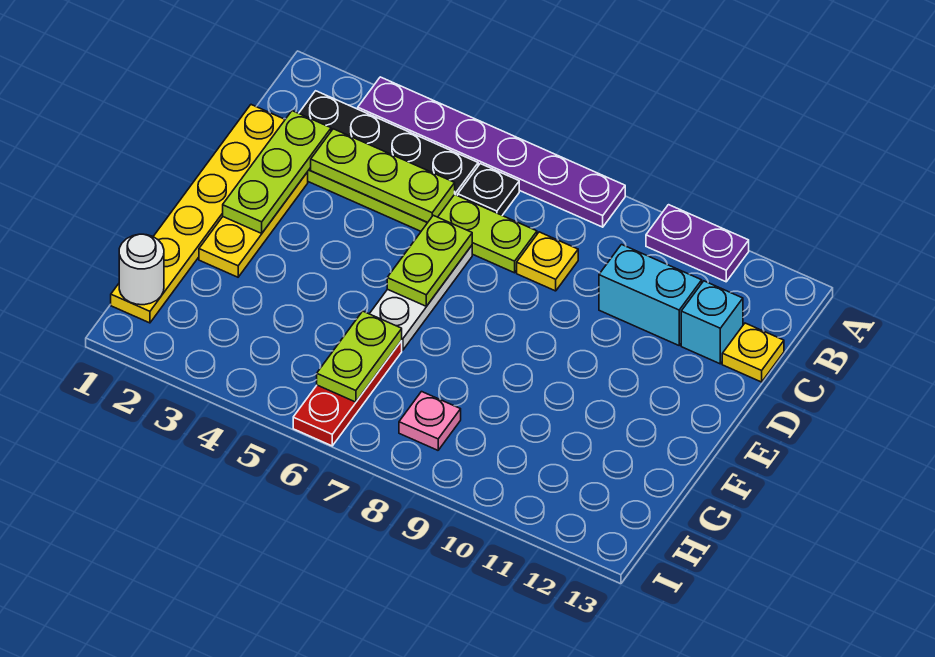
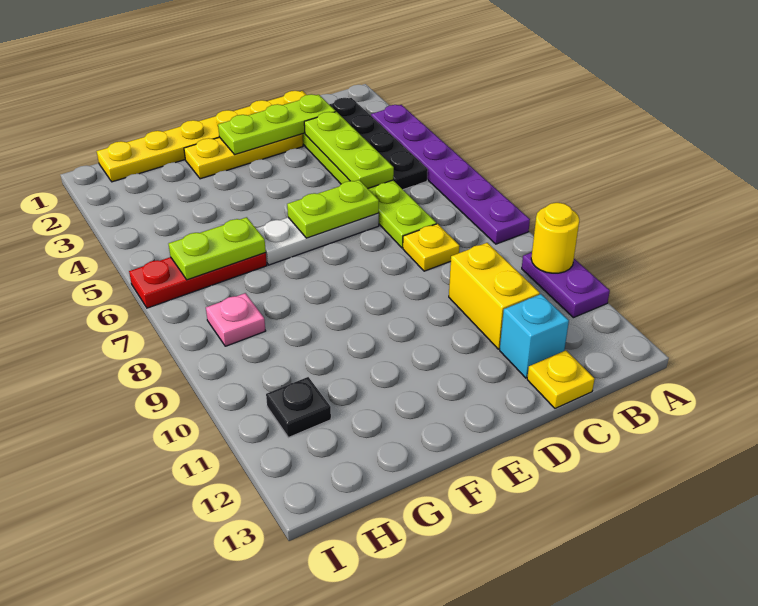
none -> yellow 1x1 round brick [531,203,579,273]
black 1x1 plate [458,164,519,215] -> black 1x1 plate moved to [266,377,331,438]
cyan 1x2 brick [599,245,702,345] -> yellow 1x2 brick [449,243,540,349]
white 1x1 round brick [119,234,164,305] -> none

